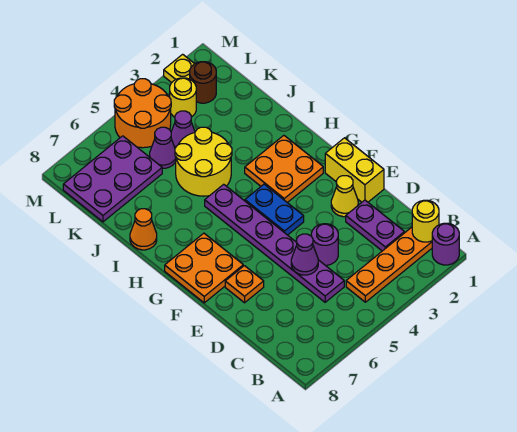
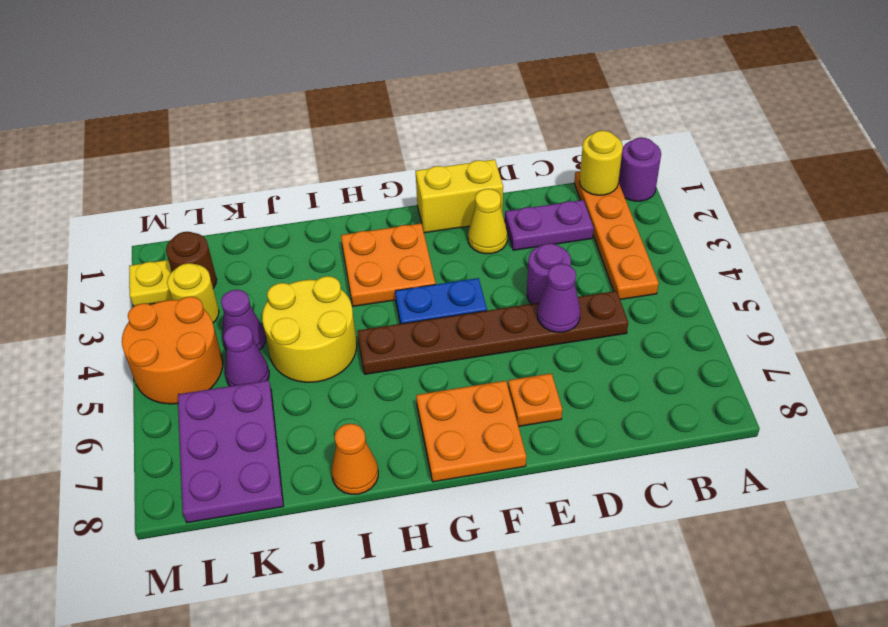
purple 1x6 plate [205,184,344,302] -> brown 1x6 plate [357,291,628,374]

